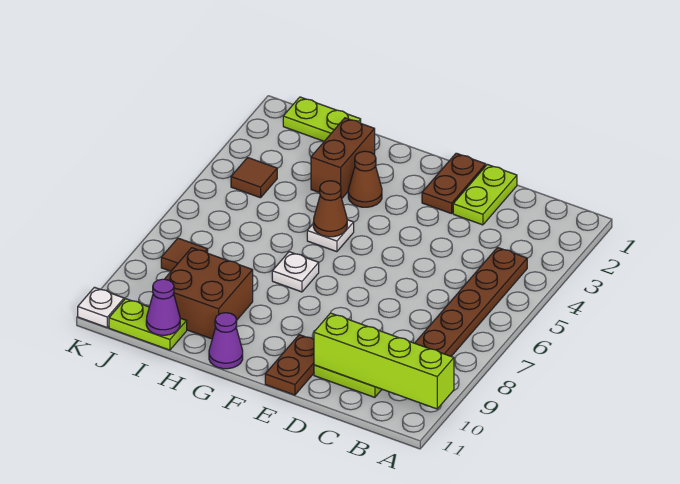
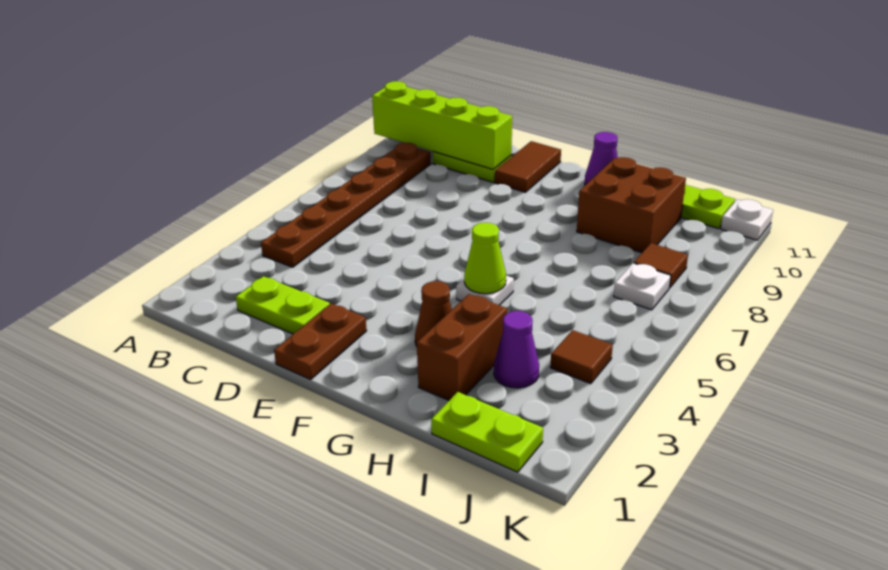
lime 1x2 plate [453,164,517,225] -> lime 1x2 plate turned to [236,276,330,334]
brown 1x2 plate [265,335,314,395] -> brown 1x2 tile [495,141,561,192]
brown 1x1 cone [313,181,347,237] -> lime 1x1 cone [464,223,506,294]
white 1x1 plate [272,252,319,292] -> white 1x1 plate moved to [614,263,671,310]
purple 1x1 cone [146,279,180,335] -> purple 1x1 cone moved to [494,311,539,388]

